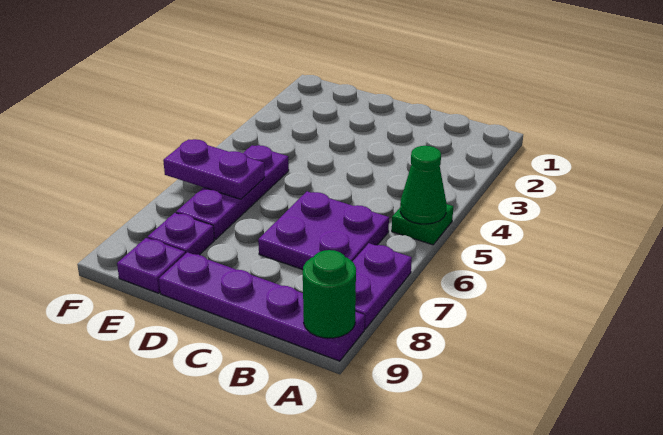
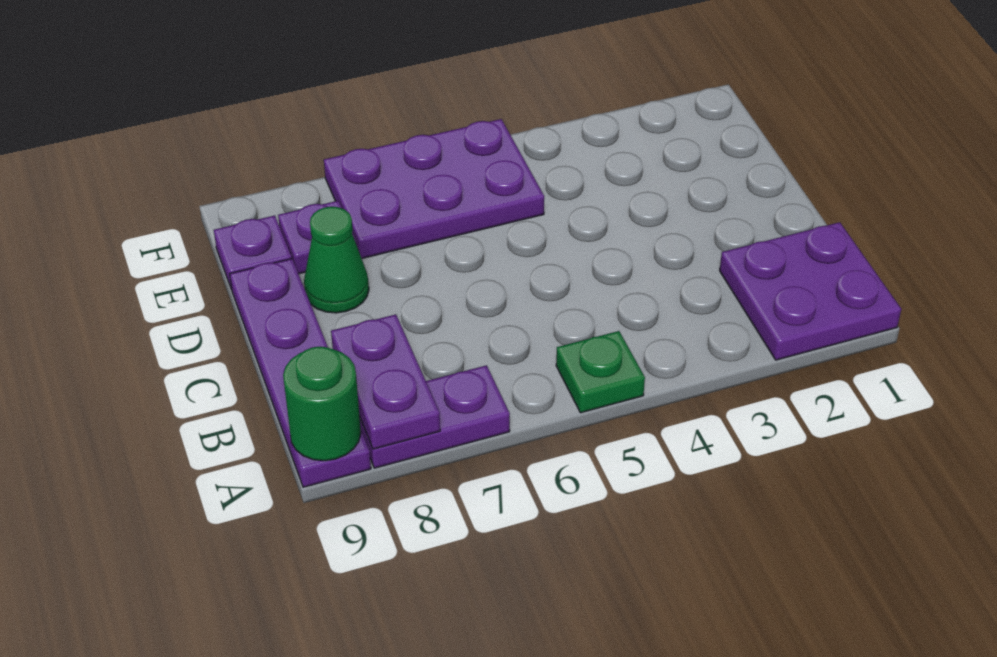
green 1x1 cone [400,146,446,224] -> green 1x1 cone moved to [304,207,369,313]
purple 2x2 plate [258,191,389,270] -> purple 2x2 plate moved to [720,222,901,360]
purple 1x3 plate [176,145,289,239] -> purple 2x3 plate [324,119,544,258]
purple 1x2 plate [163,139,265,199] -> purple 1x2 plate moved to [331,314,440,449]

